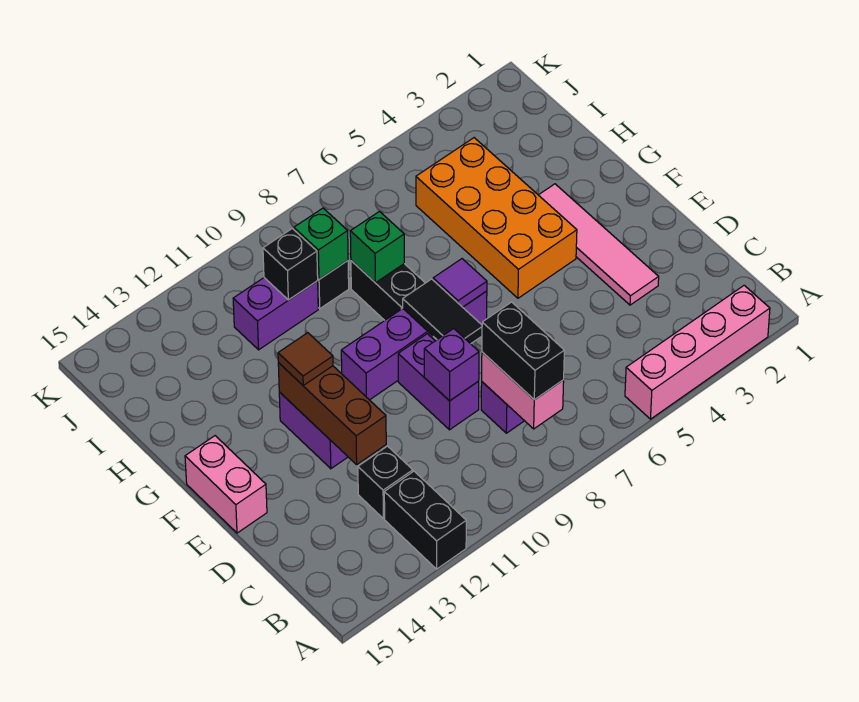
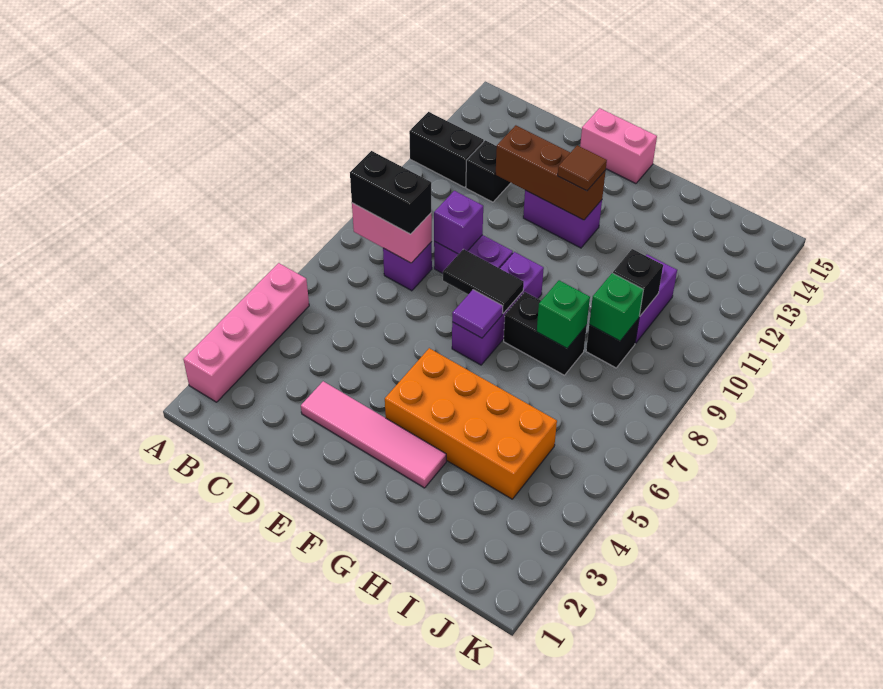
purple 1x4 brick [341,291,487,400] -> purple 1x3 brick [452,252,544,365]

